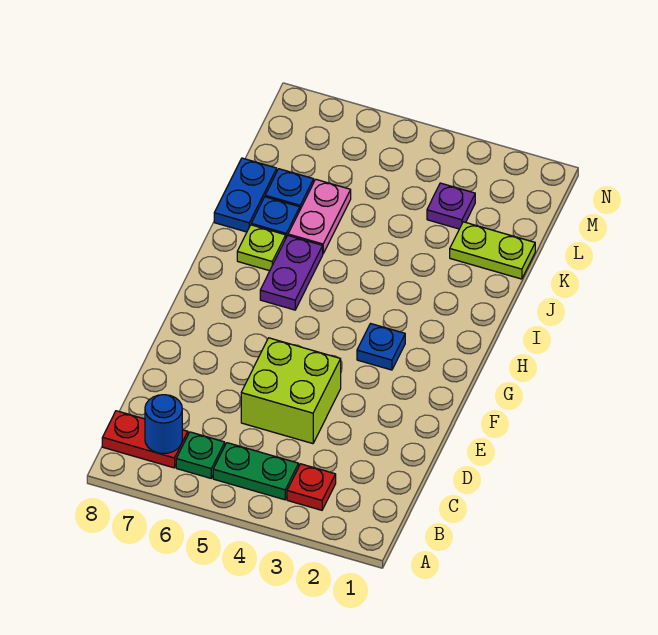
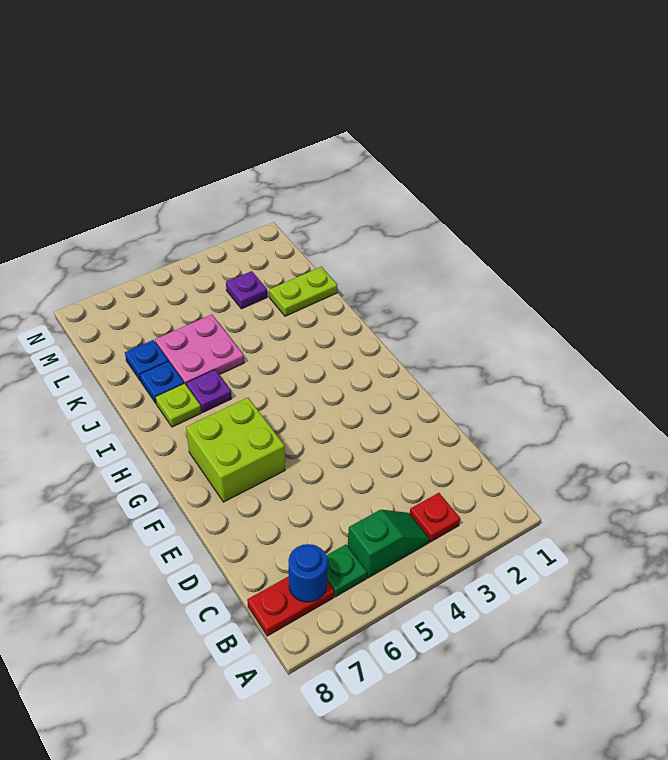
green 1x2 plate [213,443,299,500] -> green 1x2 slope [348,510,429,578]
lime 2x2 brick [241,338,341,444] -> lime 2x2 brick moved to [186,398,285,502]
blue 1x1 plate [357,324,405,370] -> none
purple 1x2 plate [260,236,323,310] -> purple 1x1 plate [186,370,232,412]
pink 1x2 plate [288,179,351,253] -> pink 2x2 plate [155,314,244,386]
blue 1x2 plate [214,158,277,232] -> none

